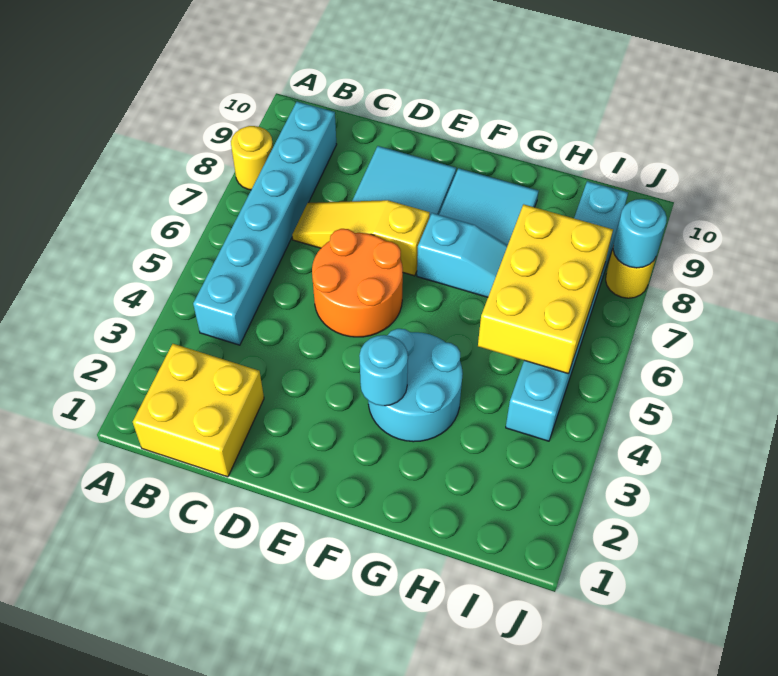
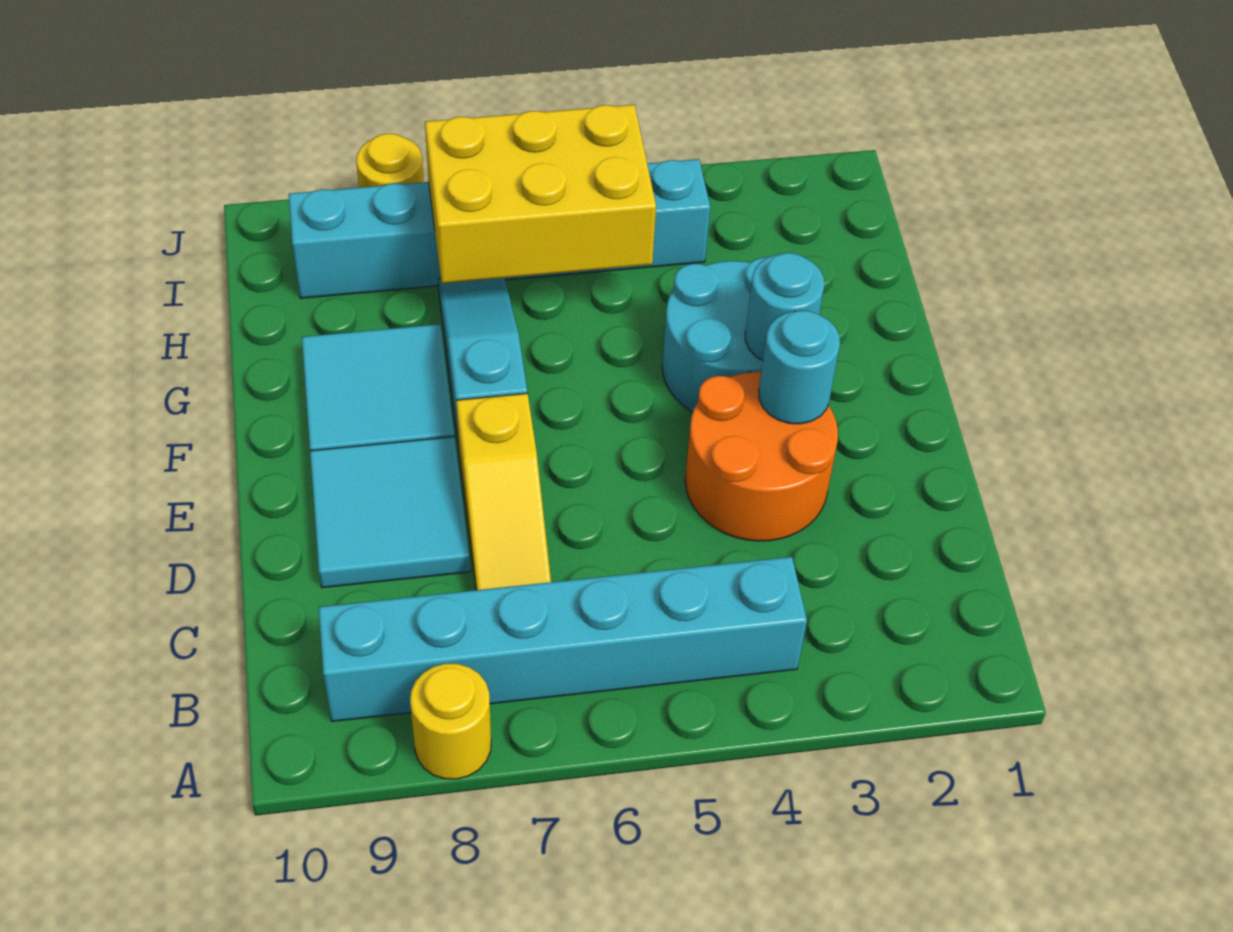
yellow 2x2 brick [133,344,264,477] -> none
orange 2x2 round brick [312,229,403,337] -> orange 2x2 round brick moved to [685,372,838,541]
cyan 1x1 round brick [613,199,667,268] -> cyan 1x1 round brick moved to [759,311,840,424]

